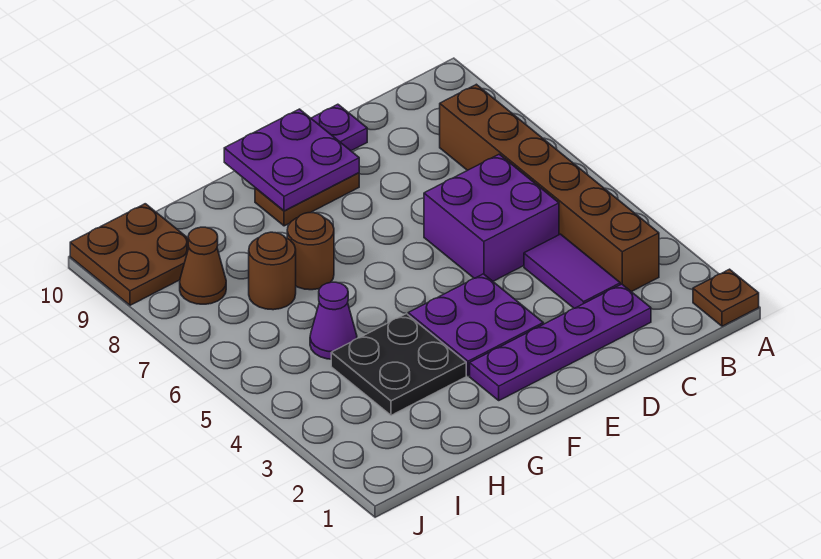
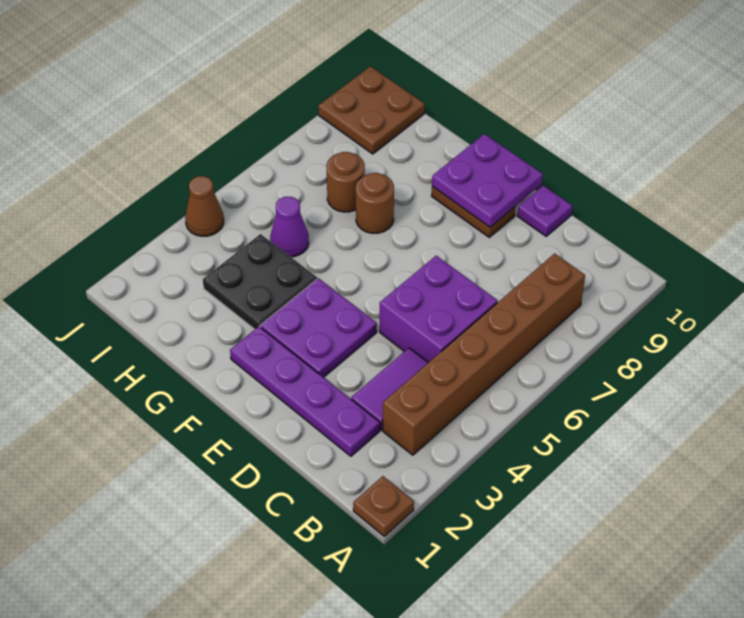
brown 1x1 cone [180,227,226,304] -> brown 1x1 cone moved to [185,176,224,236]

